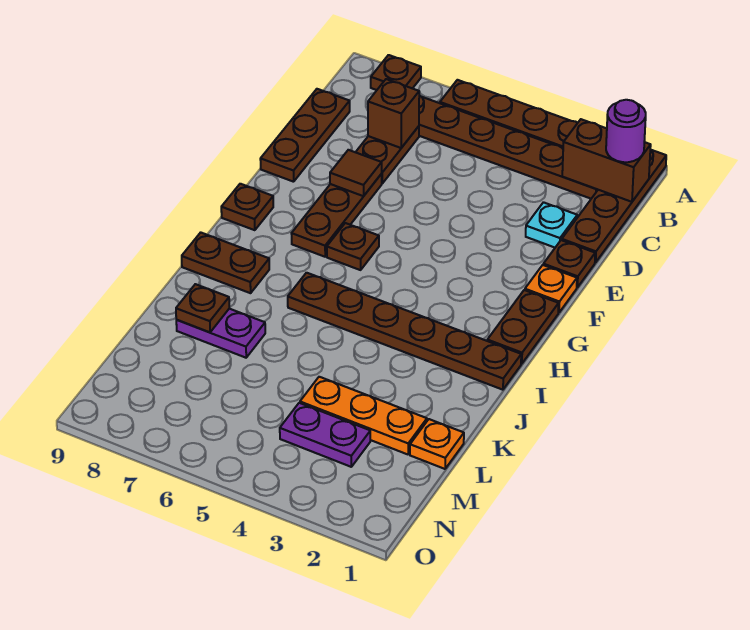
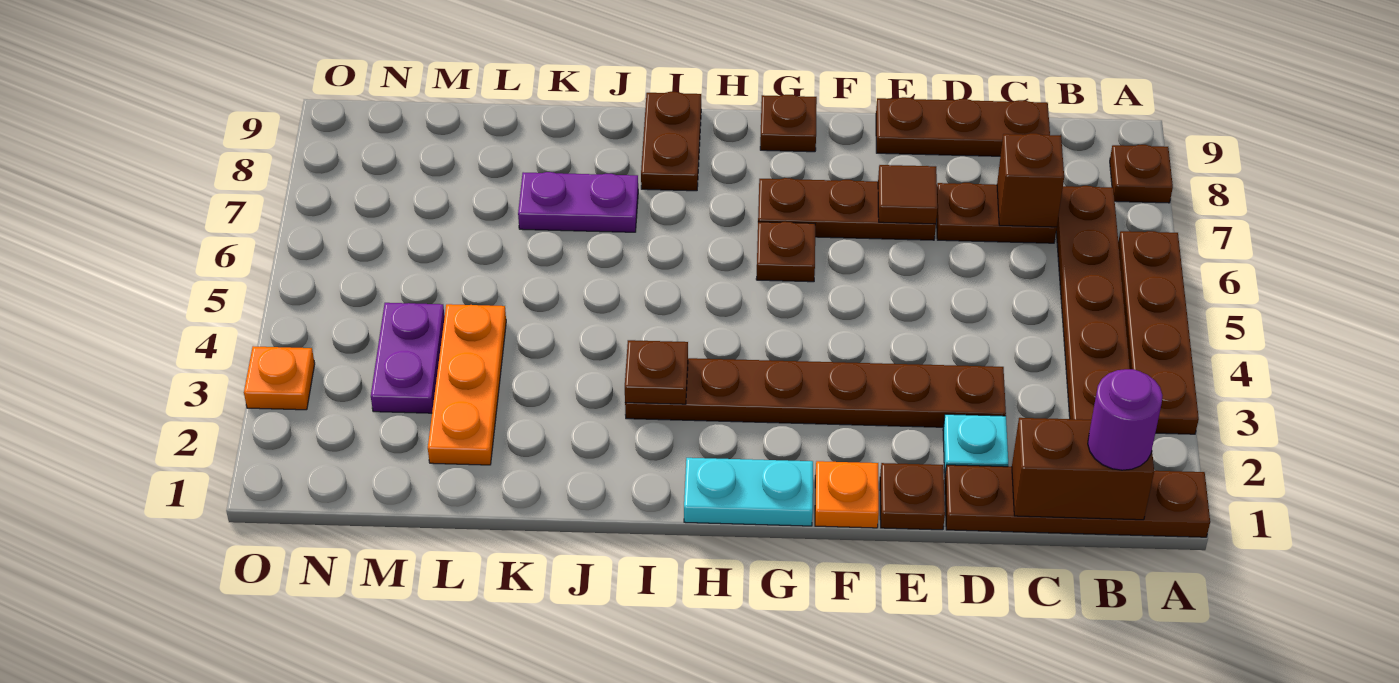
brown 1x2 brick [562,119,651,202] -> brown 1x2 brick turned to [1012,418,1154,520]
brown 1x2 plate [487,290,559,364] -> cyan 1x2 plate [684,458,813,526]
brown 1x6 plate [288,273,521,390] -> brown 1x6 plate turned to [625,358,1006,427]
purple 1x2 plate [176,309,265,358] -> purple 1x2 plate turned to [518,172,638,232]
brown 1x1 plate [176,284,229,332] -> brown 1x1 plate moved to [625,340,688,404]
orange 1x1 plate [410,419,464,469] -> orange 1x1 plate moved to [244,346,315,410]

